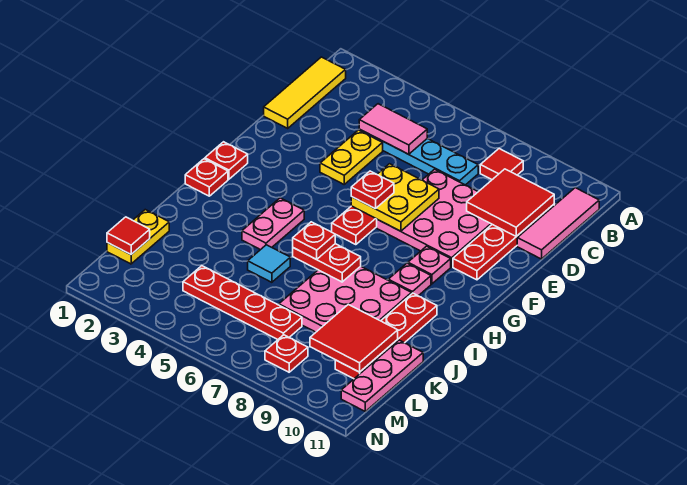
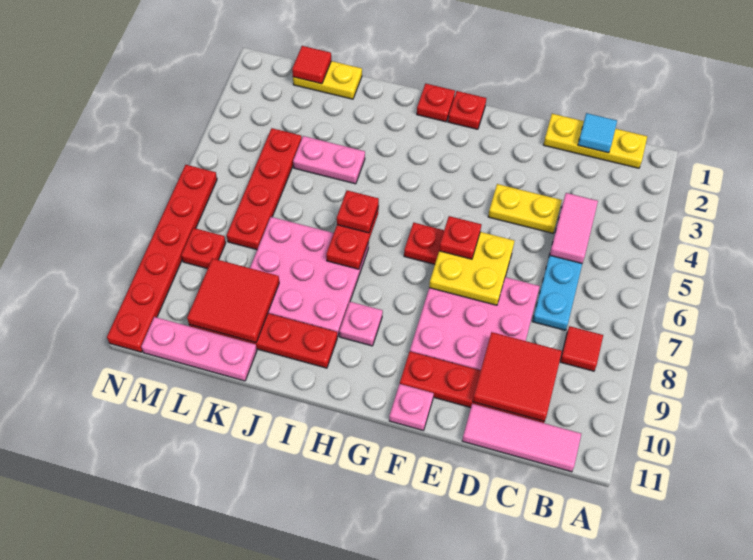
yellow 1x3 tile [264,57,346,128] -> yellow 1x3 plate [544,114,647,168]
pink 1x1 plate [408,246,451,284] -> pink 1x1 plate moved to [389,384,434,431]
pink 1x2 plate [242,198,304,250] -> pink 1x2 plate moved to [293,136,365,184]
cyan 1x1 tile [248,245,290,282] -> cyan 1x1 tile moved to [578,113,617,153]
none -> red 1x6 plate [107,165,217,352]

